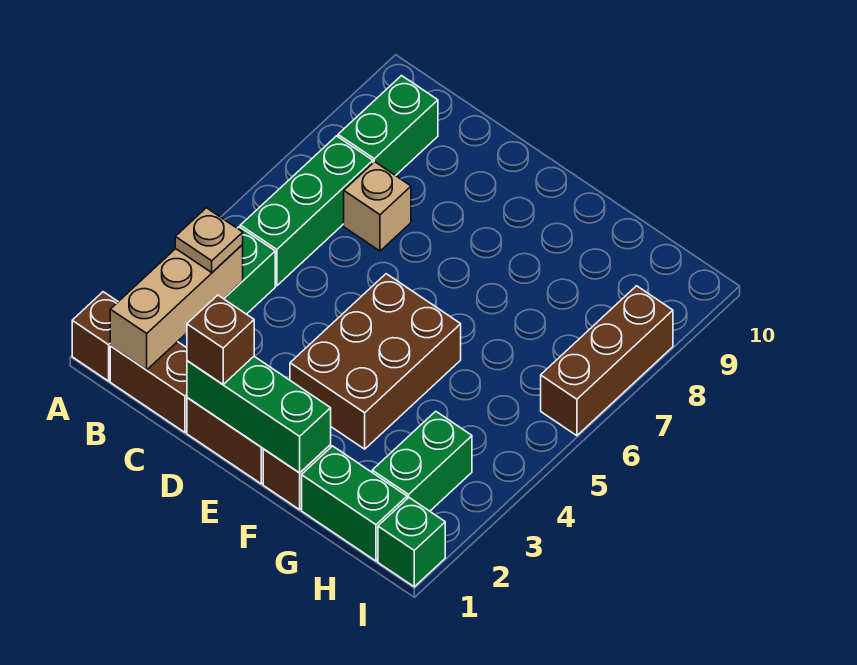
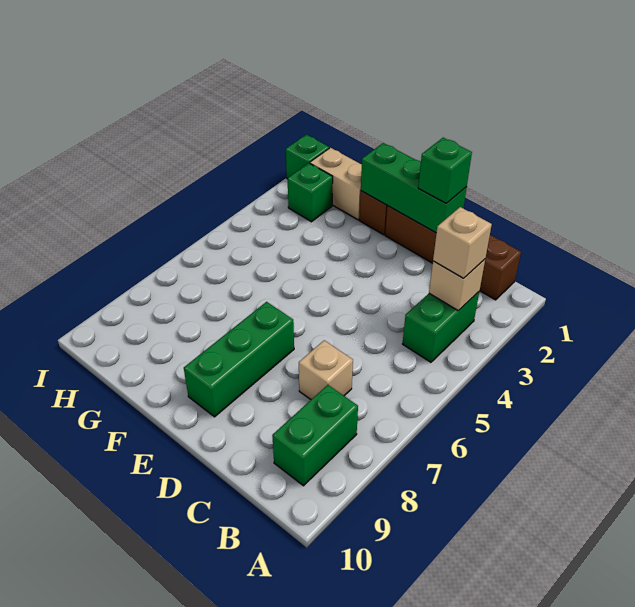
brown 1x1 brick [72,292,118,381] -> none
tan 1x3 brick [110,245,243,370] -> tan 1x1 brick [429,259,485,311]
tan 1x1 plate [175,208,243,272] -> tan 1x1 brick [433,207,492,278]
green 1x3 brick [240,136,373,286] -> green 1x3 brick moved to [184,302,294,417]
brown 1x1 brick [187,295,254,384] -> green 1x1 brick [418,138,472,203]
brown 2x3 brick [290,274,461,449] -> none
green 1x2 brick [302,446,407,561] -> tan 1x2 brick [310,148,362,220]
green 1x2 brick [372,411,472,511] -> green 1x1 brick [288,163,333,222]
brown 1x3 brick [541,286,673,436] -> none

